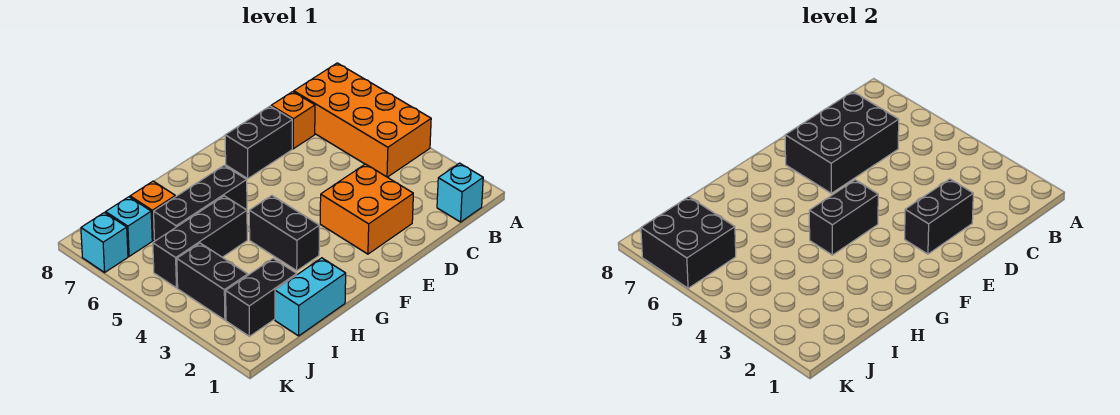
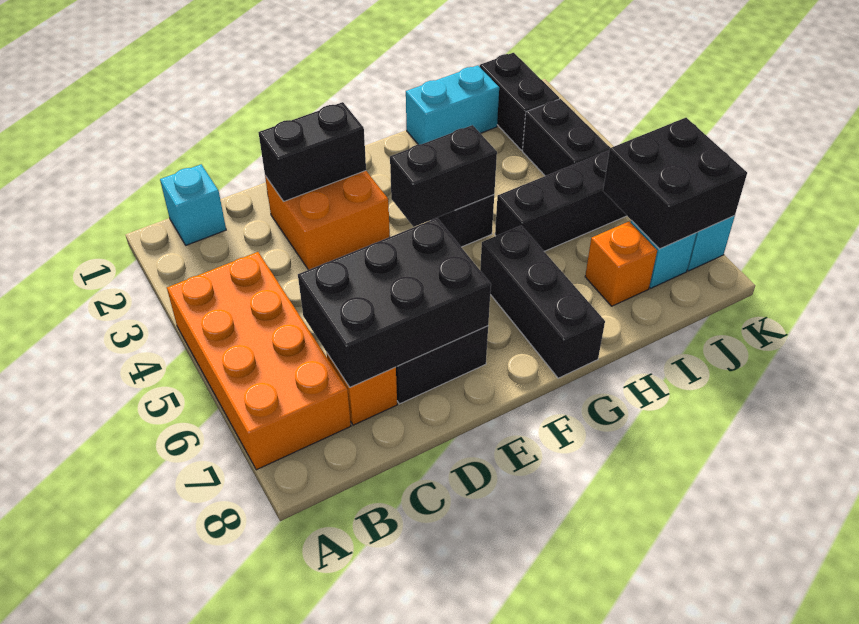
black 1x3 brick [154,166,247,241] -> black 1x3 brick turned to [480,226,605,378]
black 1x2 brick [226,259,297,336] -> black 1x2 brick turned to [480,53,559,150]

